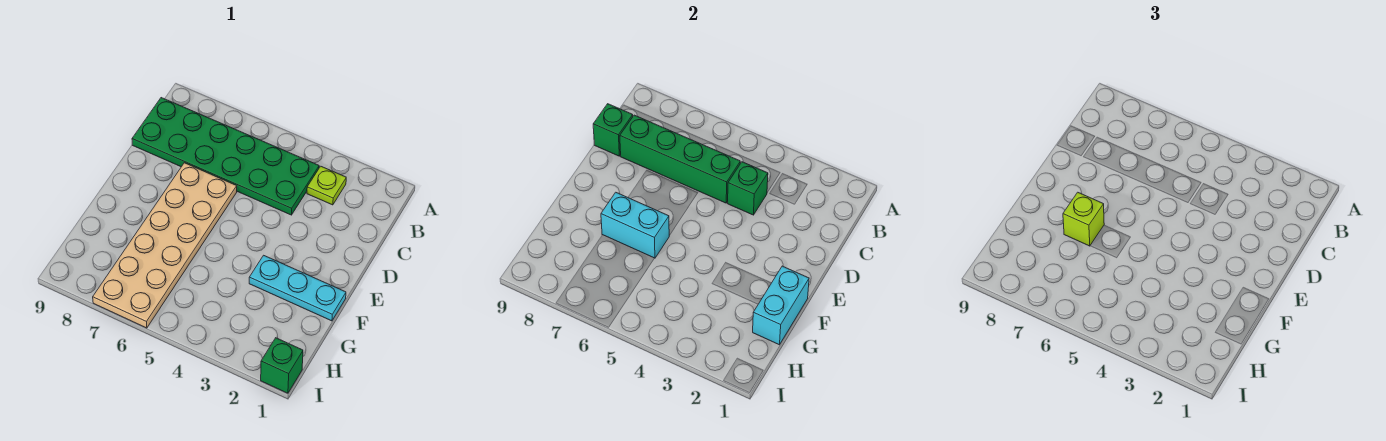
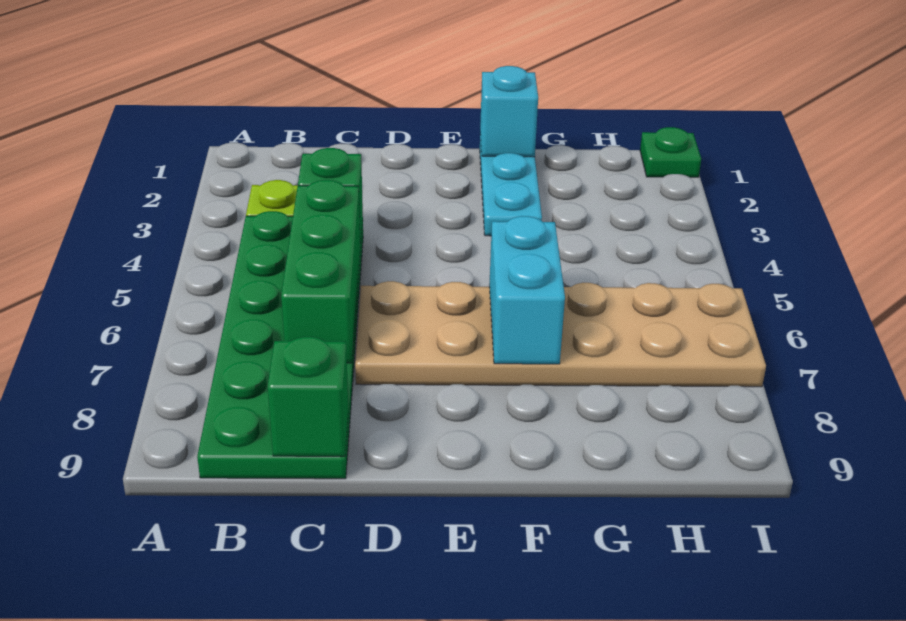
green 1x4 brick [620,115,740,203] -> green 1x3 brick [281,180,360,363]
cyan 1x2 brick [753,266,809,345] -> cyan 1x1 brick [480,66,538,157]
lime 1x1 brick [1063,192,1104,246] -> none
green 1x1 brick [261,338,303,393] -> green 1x1 plate [640,127,701,177]

